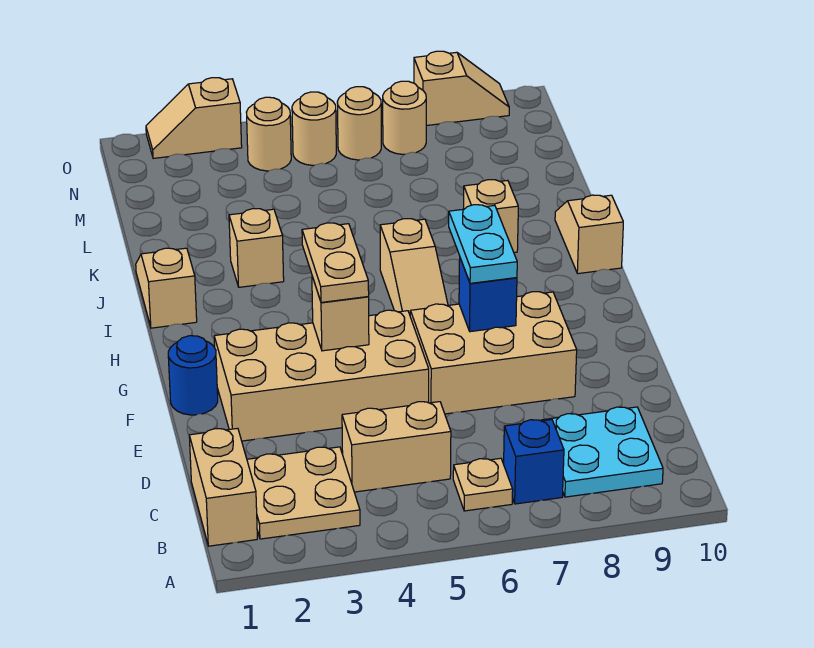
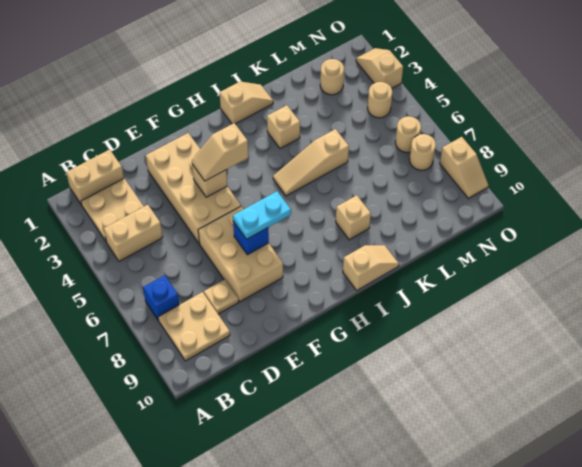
tan 1x1 plate [453,458,513,511] -> tan 1x1 plate moved to [204,280,239,314]
cyan 2x2 plate [542,407,663,497] -> tan 2x2 plate [158,292,230,361]
tan 1x2 brick [342,402,451,492] -> tan 1x2 brick turned to [104,205,163,261]
blue 1x1 round brick [168,336,218,415] -> none
tan 1x2 plate [302,223,369,302] -> tan 1x2 slope [192,123,248,181]
tan 1x3 slope [380,219,448,314] -> tan 1x3 slope moved to [273,129,349,196]
tan 1x1 round brick [292,92,336,165] -> tan 1x1 round brick moved to [320,59,344,95]

